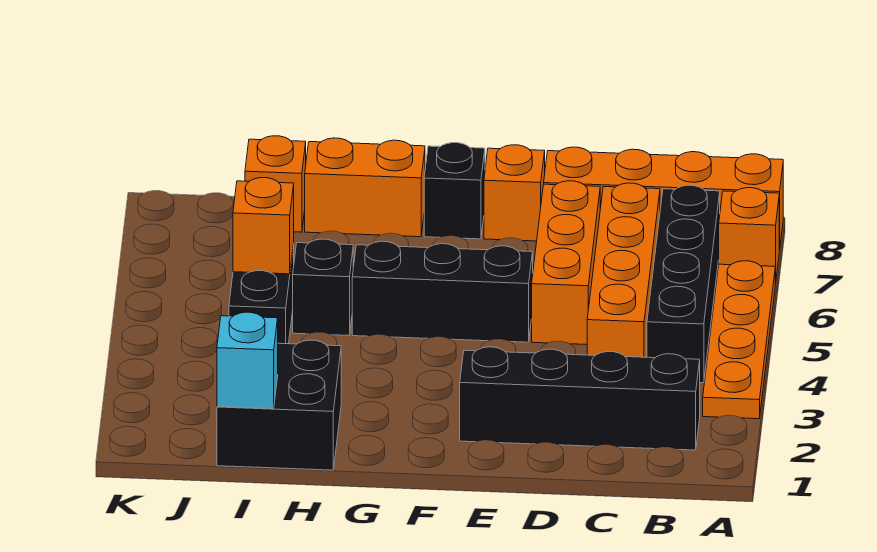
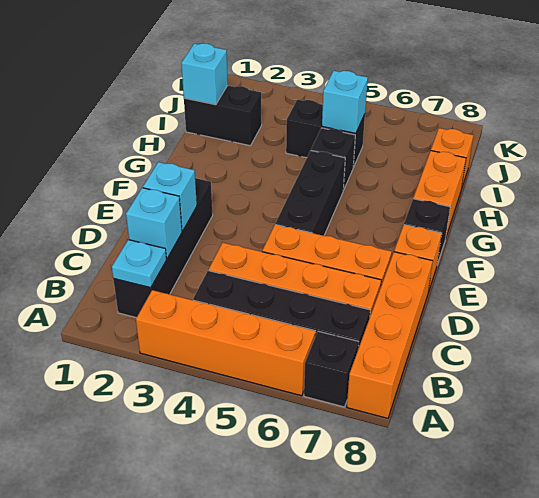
orange 1x4 plate [703,261,775,419] -> orange 1x4 brick [136,290,316,396]
orange 1x1 brick [719,188,779,284] -> black 1x1 brick [304,331,359,407]
none -> cyan 1x1 plate [112,240,166,288]
none -> cyan 1x1 brick [126,188,182,259]
none -> cyan 1x1 brick [143,162,197,231]
black 2x2 brick [217,340,341,470] -> black 1x2 brick [184,85,262,146]
orange 1x1 brick [233,178,294,274] -> cyan 1x1 brick [322,71,368,134]

